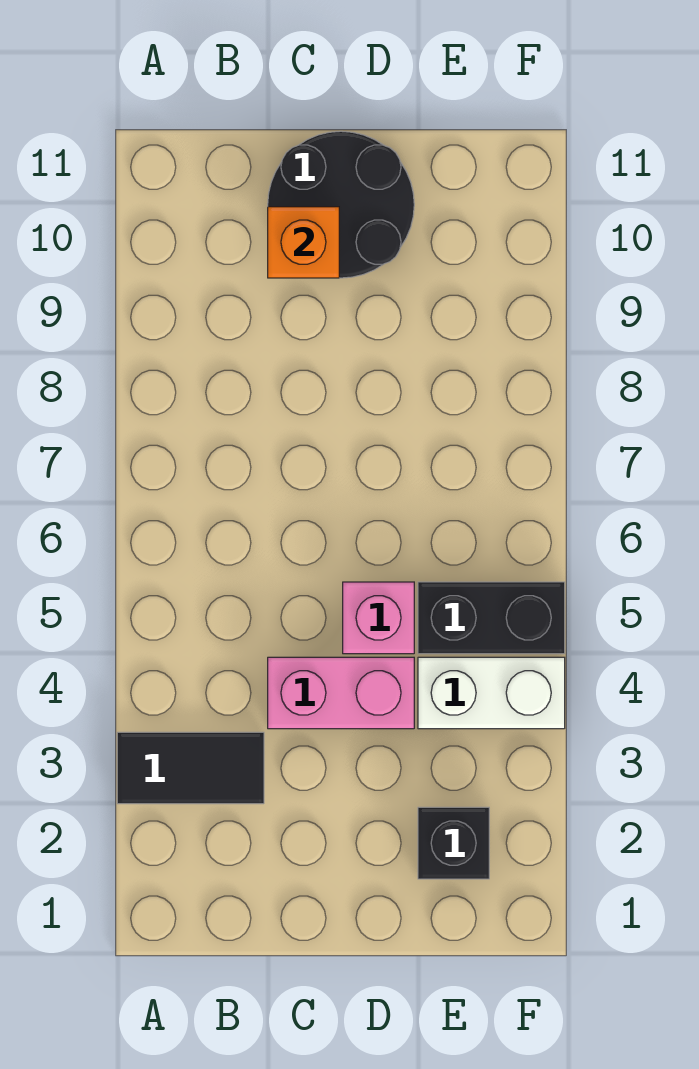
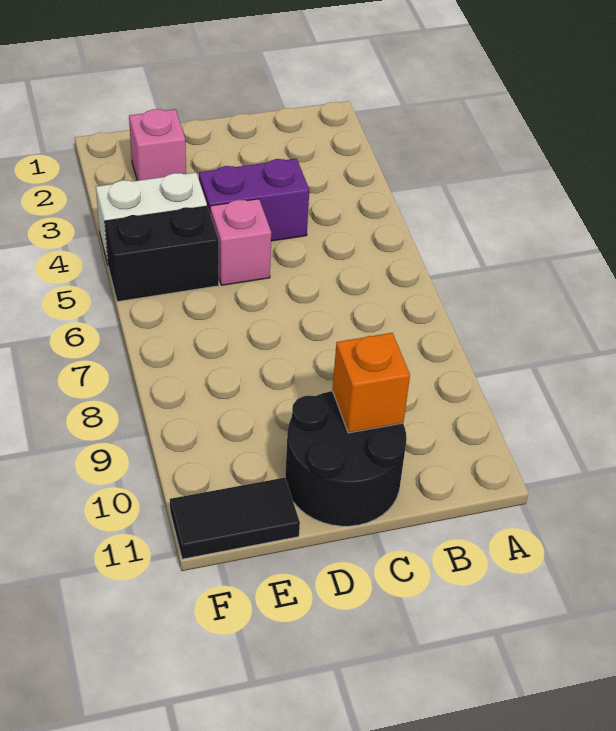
black 1x2 tile [117,732,264,804] -> black 1x2 tile moved to [170,478,300,559]
pink 1x2 brick [268,657,414,729] -> purple 1x2 brick [199,159,309,241]
black 1x1 brick [418,807,489,879] -> pink 1x1 brick [129,109,186,181]

